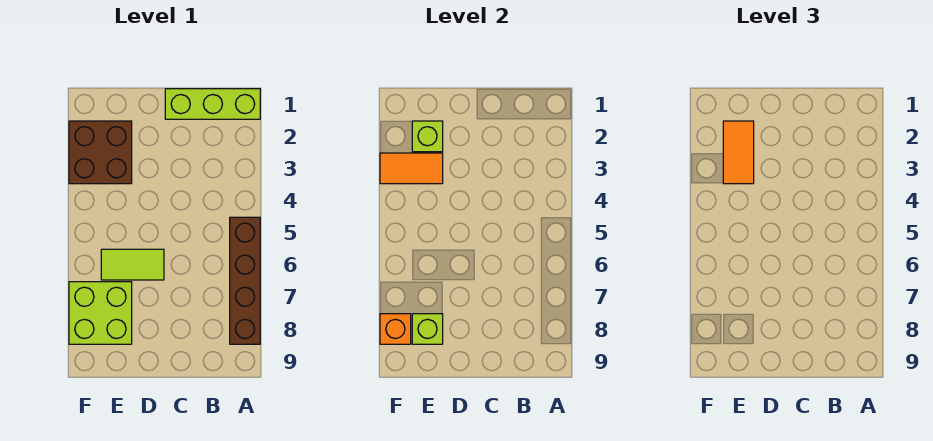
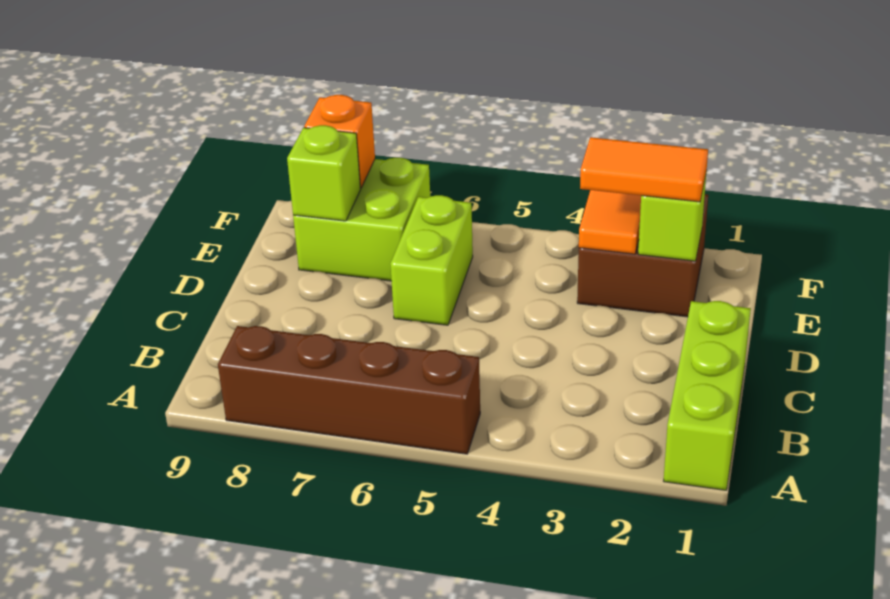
lime 1x2 tile [101,249,164,280] -> lime 1x2 brick [390,195,473,325]

